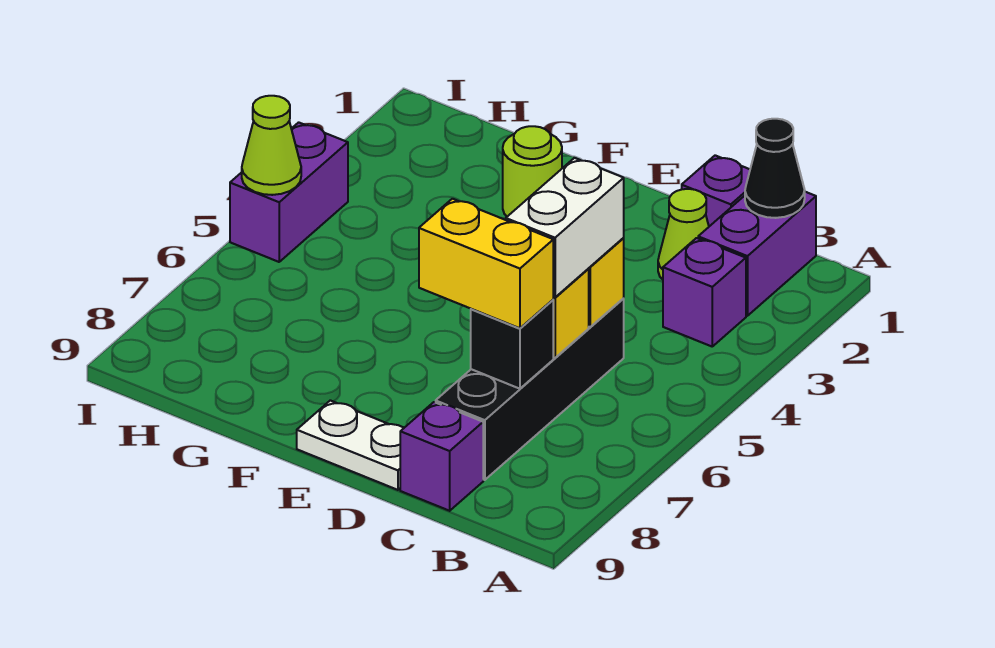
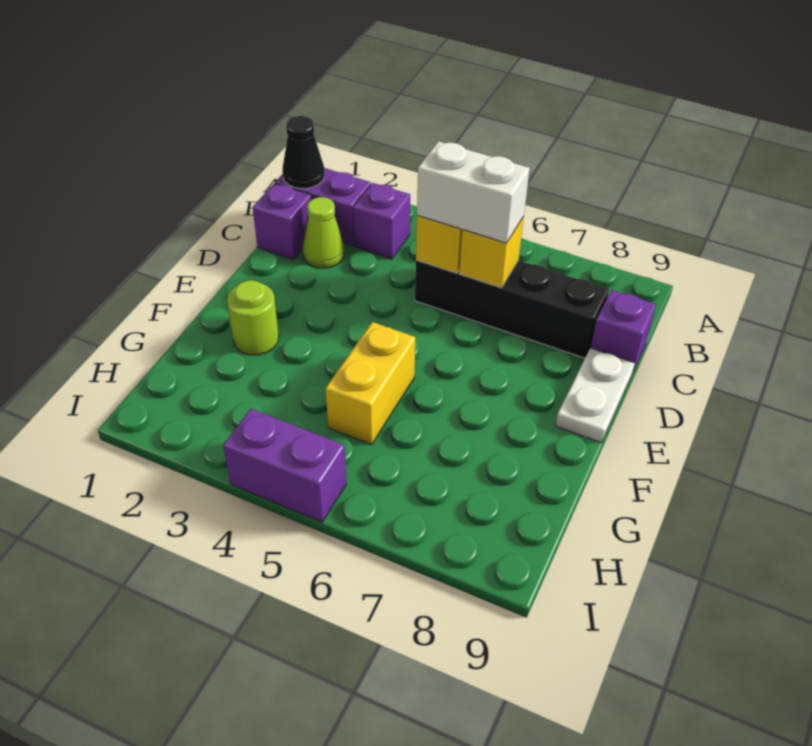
black 1x1 brick [471,300,553,389] -> none
yellow 1x2 brick [419,199,553,328] -> yellow 1x2 brick moved to [326,322,415,445]
lime 1x1 cone [242,96,301,195] -> none

